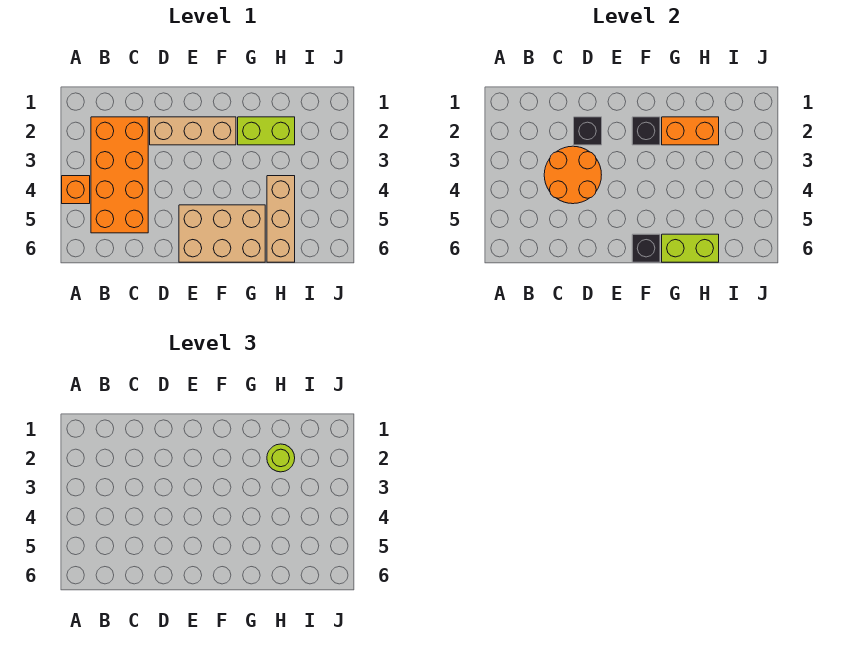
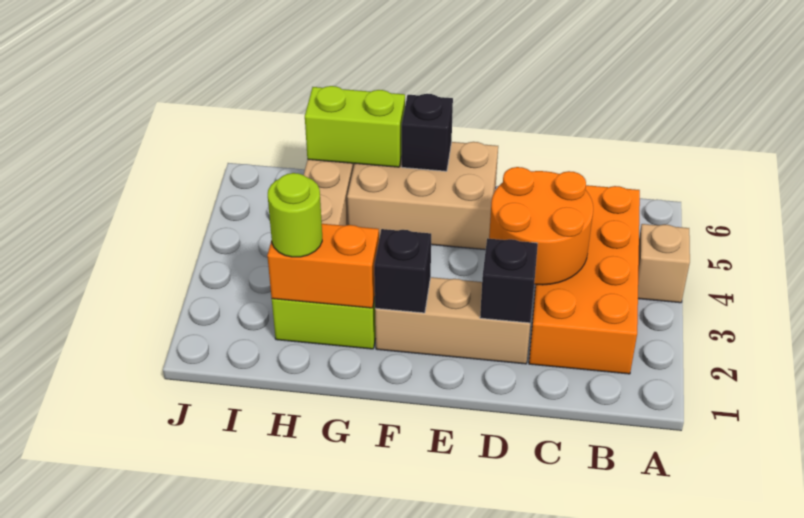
orange 1x1 brick [62,176,90,204] -> tan 1x1 brick [638,224,690,303]

